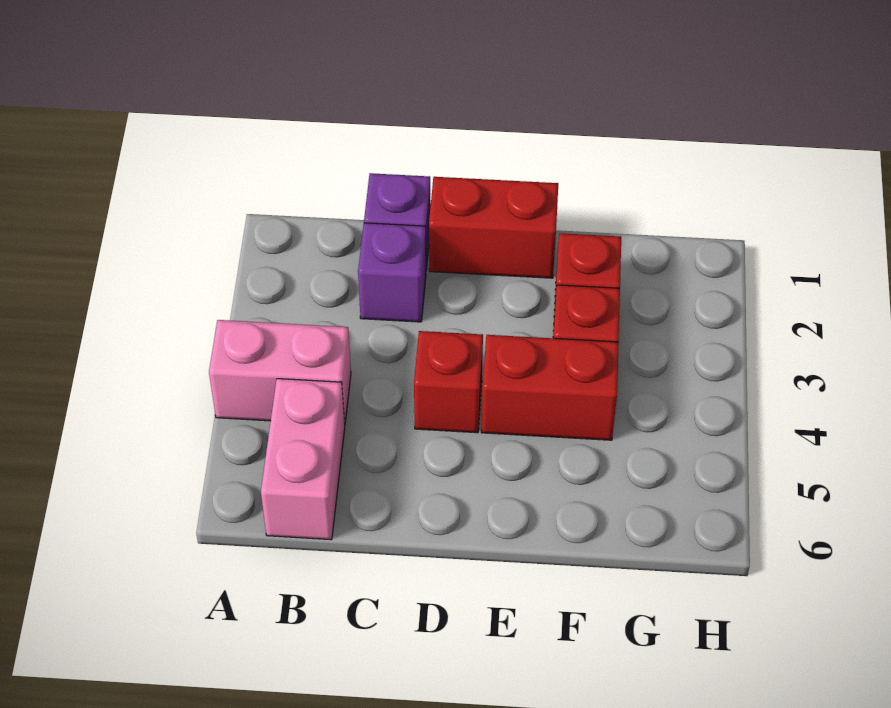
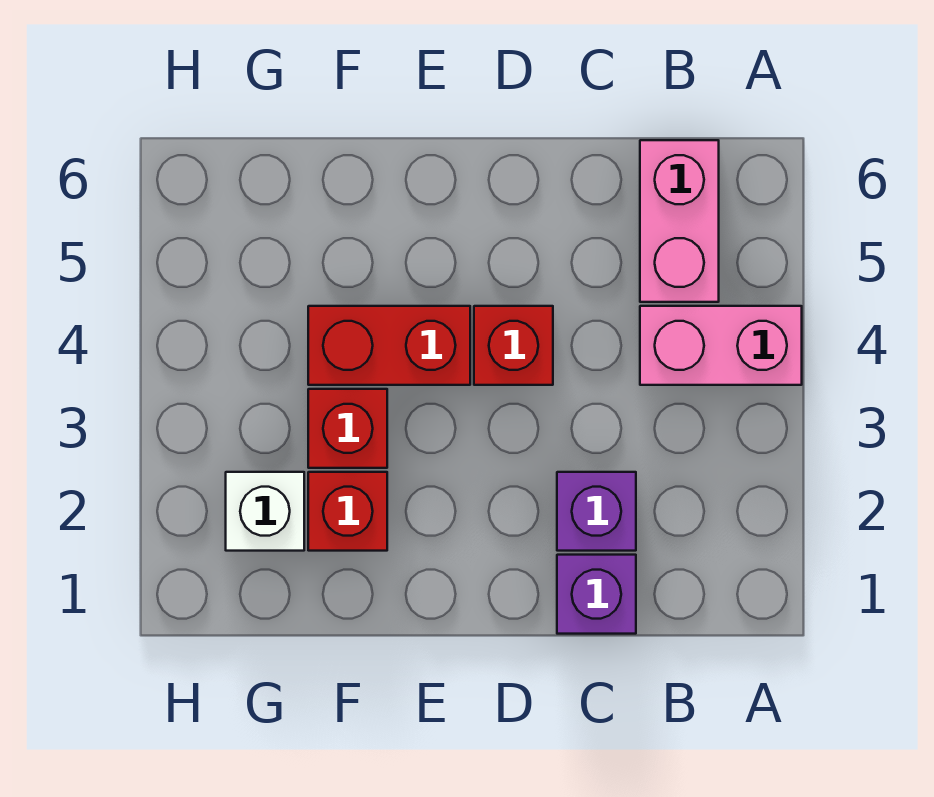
red 1x2 brick [429,177,558,278] -> none
none -> white 1x1 brick [226,472,304,551]

